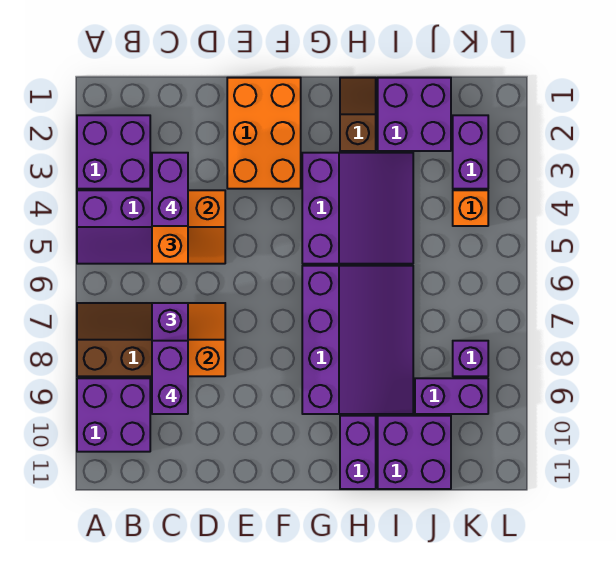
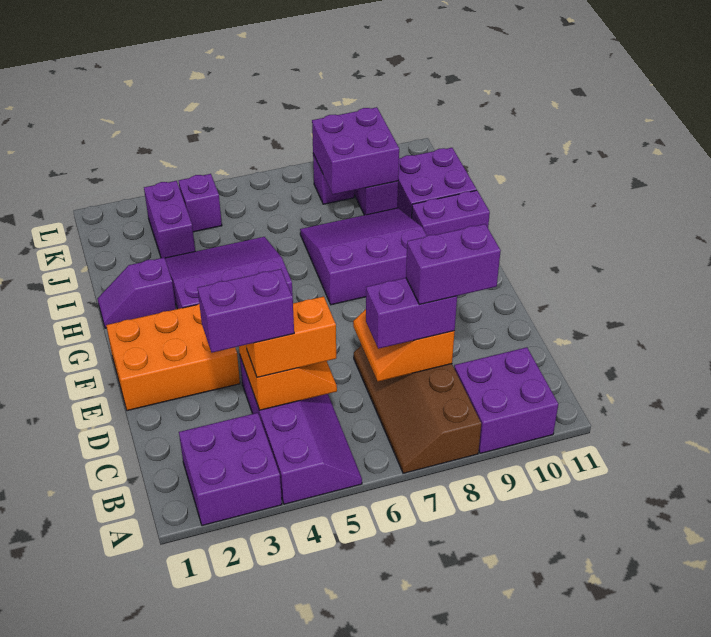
purple 3x4 slope [302,266,413,414] -> purple 3x3 slope [300,208,427,305]
brown 1x2 slope [340,78,376,151] -> purple 1x2 slope [97,258,176,328]
purple 2x2 brick [378,78,451,151] -> purple 2x2 brick moved to [312,107,399,195]
purple 1x2 brick [453,115,488,189] -> purple 1x2 brick turned to [144,181,195,258]
orange 1x1 brick [453,190,488,226] -> purple 1x1 brick [179,174,222,232]

